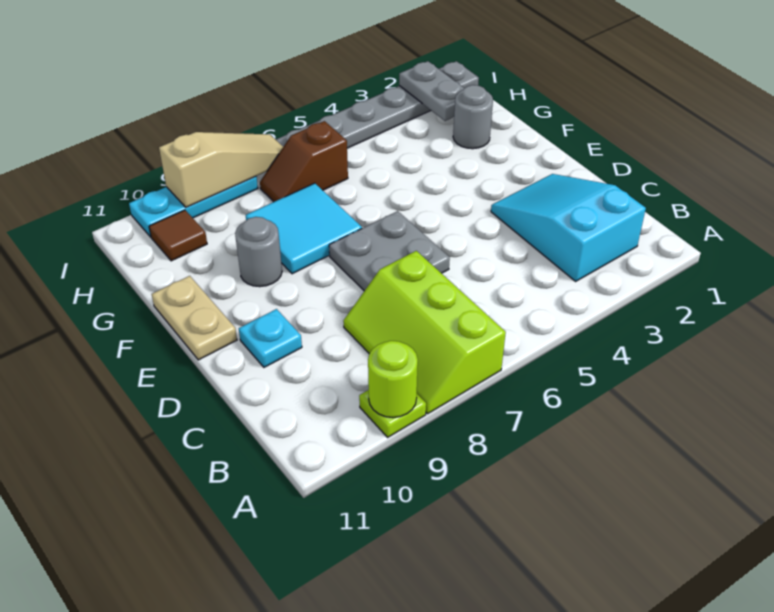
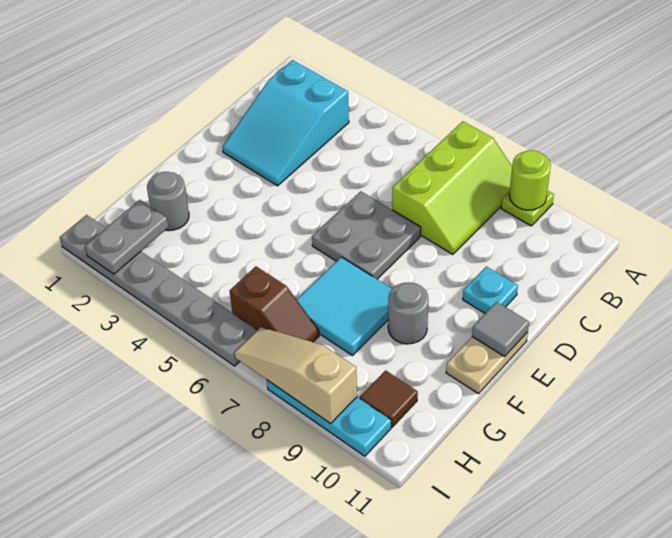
none -> grey 1x1 tile [472,302,529,357]

